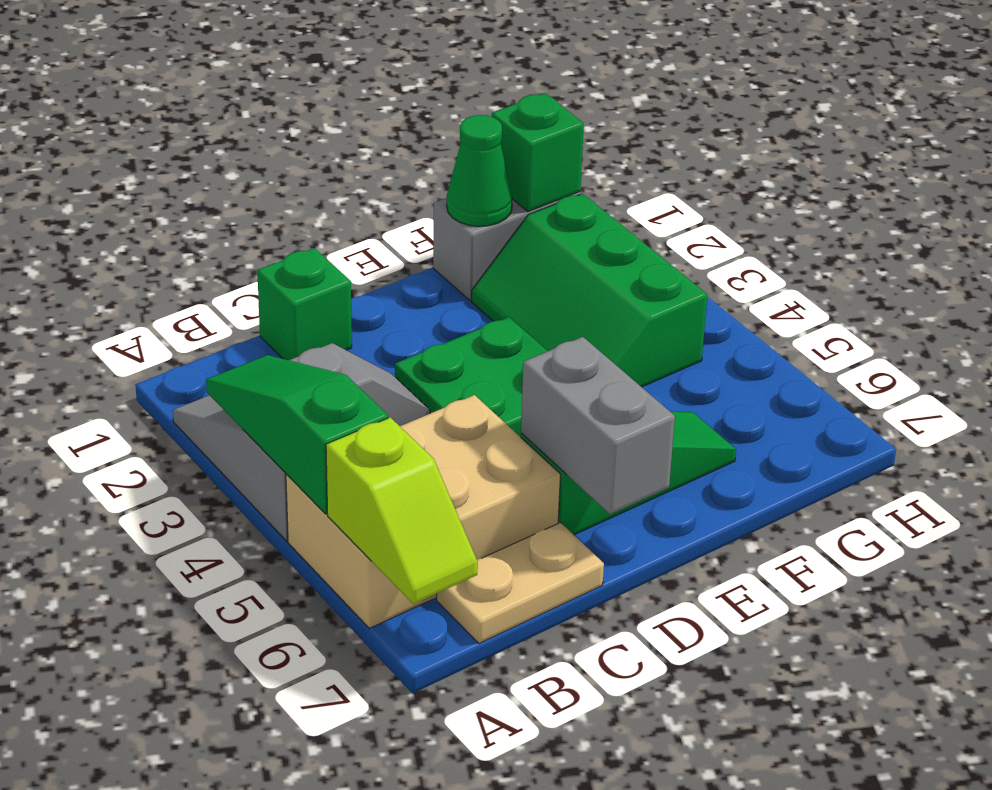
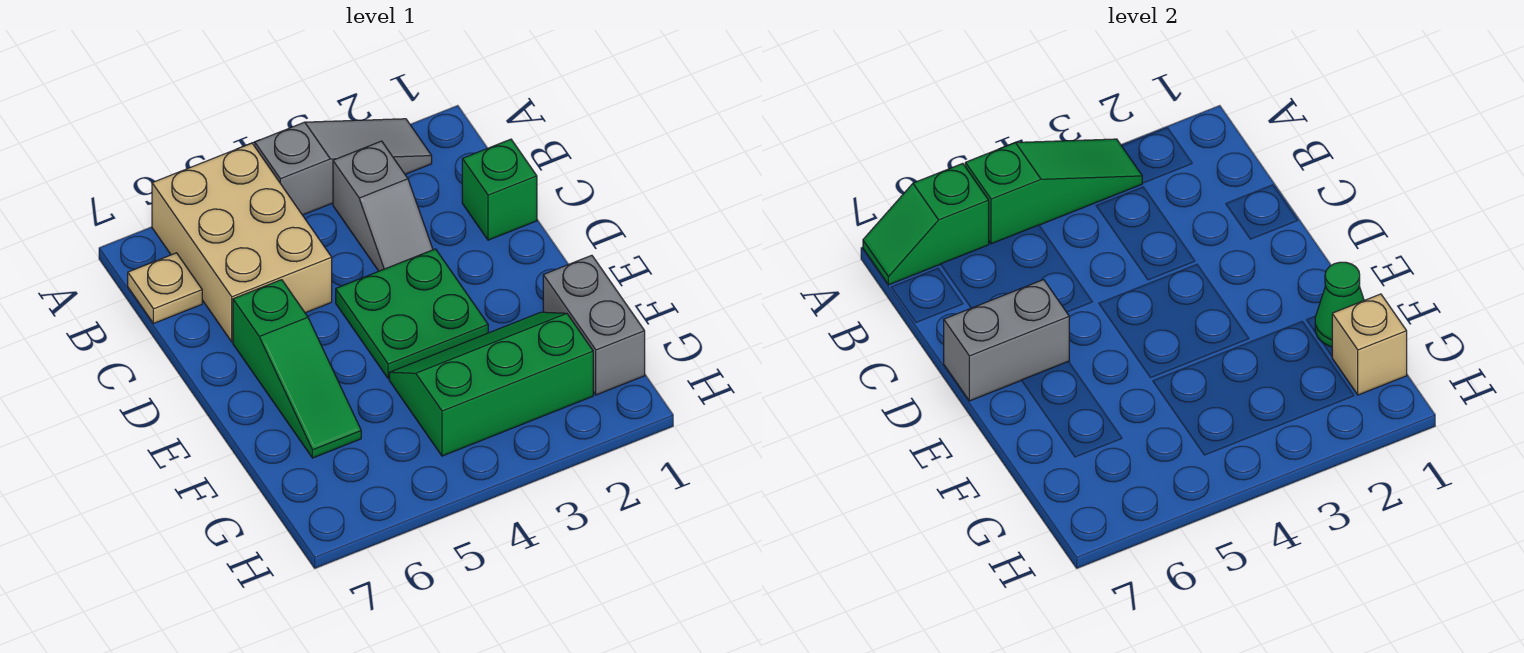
lime 1x2 slope [326,417,478,604] -> green 1x2 slope [863,163,989,285]
tan 1x2 plate [437,523,604,643] -> tan 1x1 plate [128,253,202,324]
green 1x1 brick [492,93,584,211] -> tan 1x1 brick [1332,294,1407,395]

